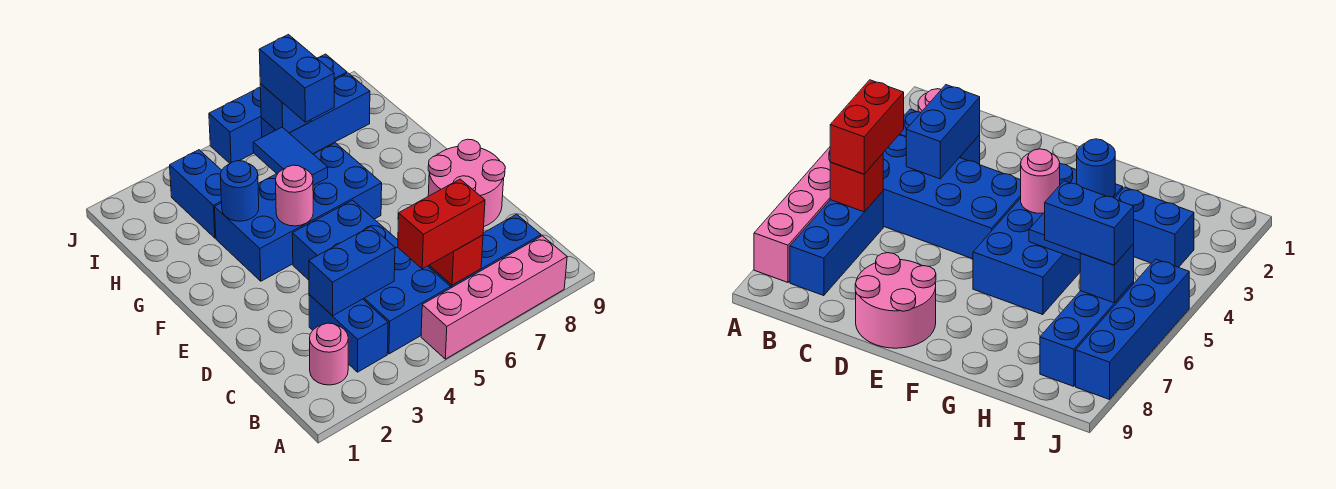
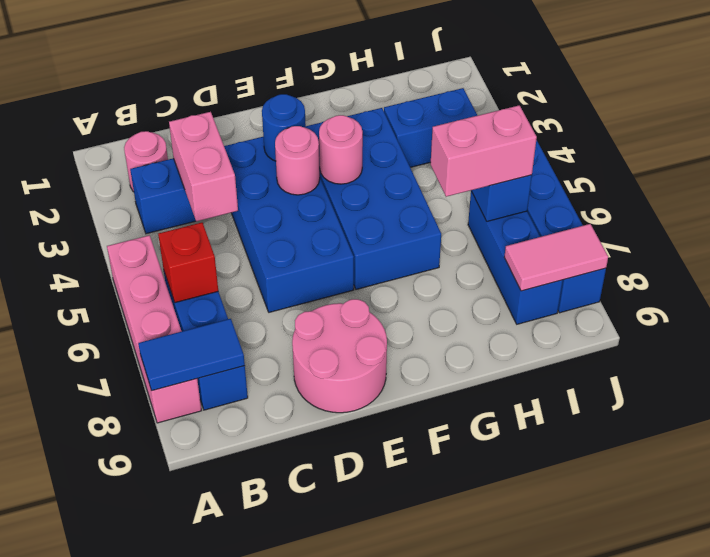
blue 2x4 brick [292,200,451,354] -> blue 2x4 brick turned to [224,137,354,312]
red 1x2 brick [398,179,485,269] -> none
blue 1x2 brick [309,227,395,316] -> pink 1x2 brick [169,112,238,221]
none -> pink 1x1 round brick [275,126,320,195]
blue 1x1 round brick [220,161,259,221] -> blue 1x1 round brick moved to [262,94,306,161]
blue 1x2 tile [253,127,328,185] -> blue 1x2 tile moved to [138,319,245,391]
blue 1x2 brick [259,35,334,122] -> pink 1x2 brick [431,105,537,197]
none -> pink 1x2 tile [504,224,608,291]

